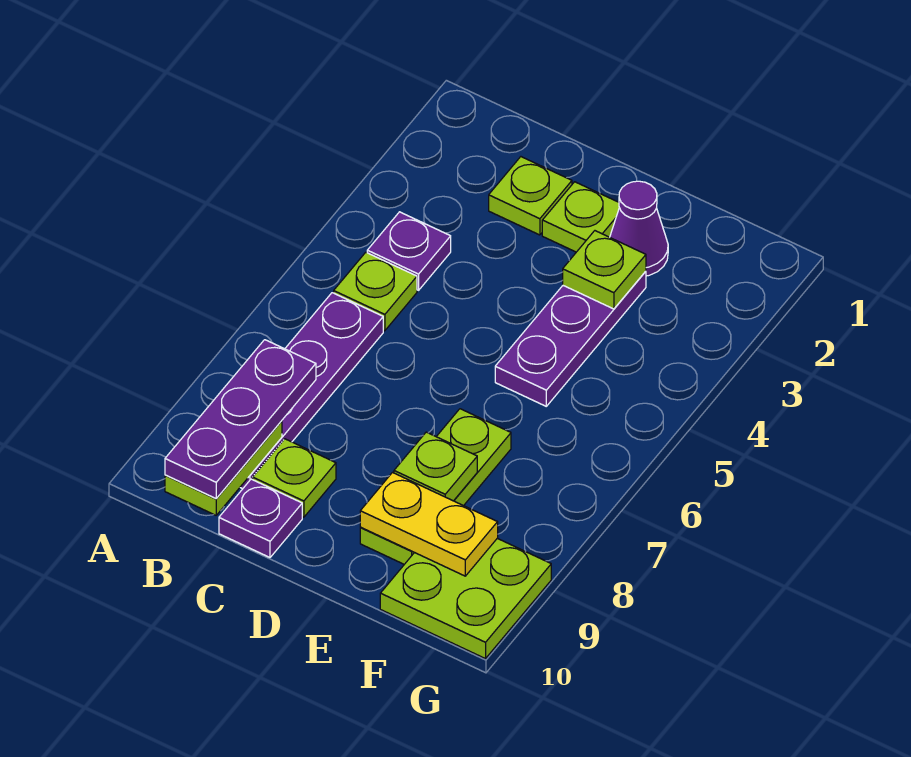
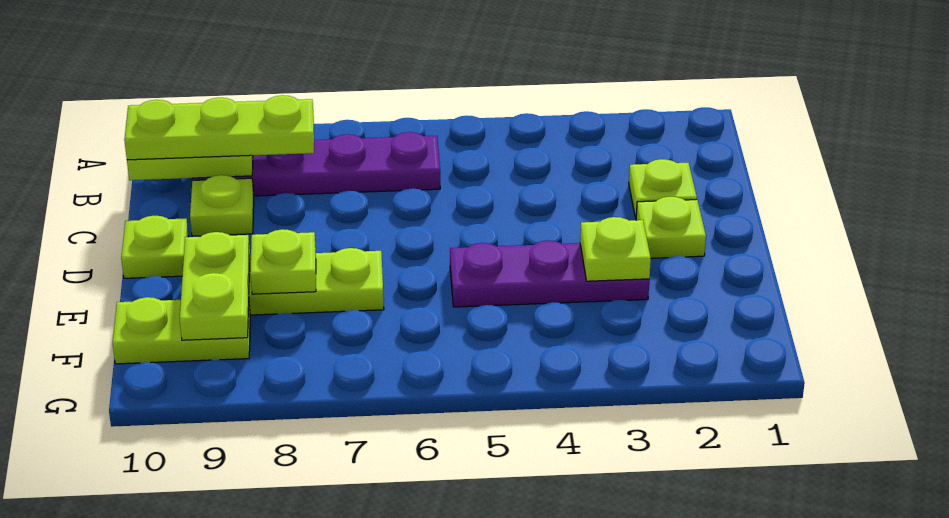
purple 1x1 plate [367,212,451,290] -> none
lime 1x1 plate [334,252,417,331] -> lime 1x1 plate moved to [121,216,189,278]
purple 1x3 plate [165,340,316,499] -> lime 1x3 plate [124,95,314,160]
purple 1x1 plate [219,479,302,557] -> none
purple 1x1 cone [610,181,668,276] -> none
yellow 1x2 plate [360,473,498,576] -> lime 1x2 plate [180,232,250,340]
lime 2x2 plate [380,538,551,659] -> lime 1x2 plate [113,297,250,364]

